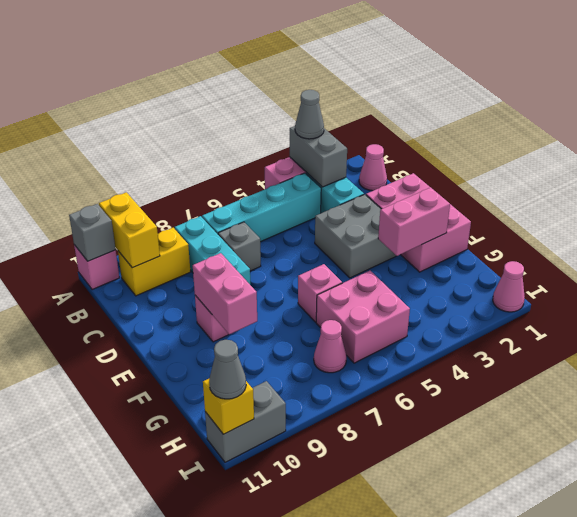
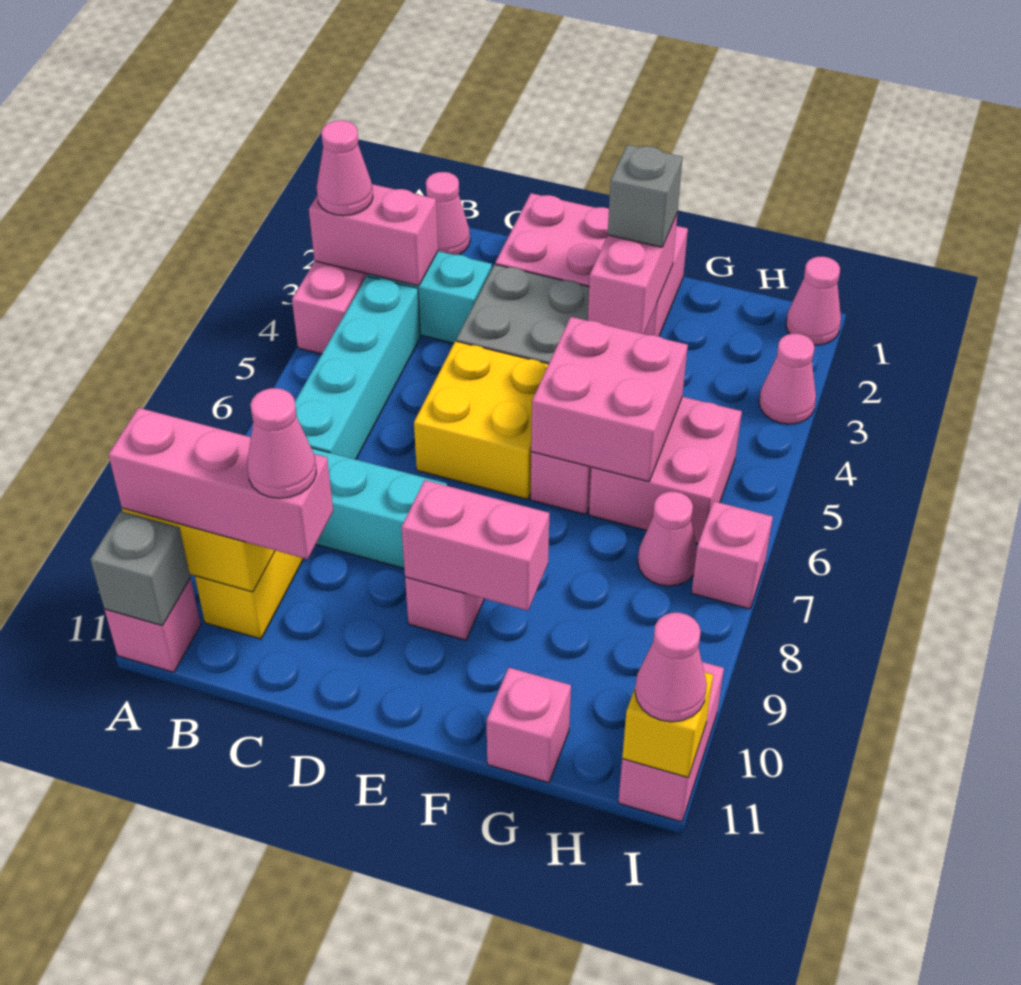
grey 1x2 brick [290,126,347,187] -> pink 1x2 brick [309,184,438,286]
grey 1x1 cone [295,90,324,139] -> pink 1x1 cone [317,120,373,216]
none -> pink 1x3 brick [108,408,333,559]
grey 1x1 brick [218,222,261,271] -> grey 1x1 brick moved to [608,145,683,247]
none -> pink 1x1 cone [247,388,316,498]
none -> yellow 2x2 brick [414,341,549,499]
none -> pink 2x2 brick [531,317,688,482]
none -> pink 1x1 brick [487,667,571,783]
none -> pink 1x1 cone [759,334,816,424]
none -> pink 1x1 brick [692,501,773,609]
grey 1x2 brick [205,381,286,462] -> pink 1x2 brick [618,662,724,822]
grey 1x1 cone [209,340,246,399] -> pink 1x1 cone [635,613,707,722]

